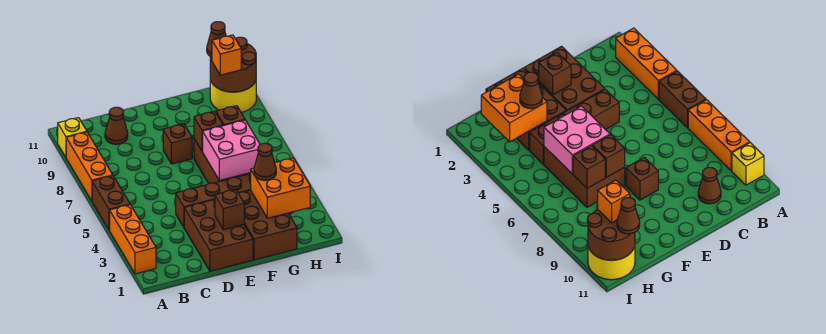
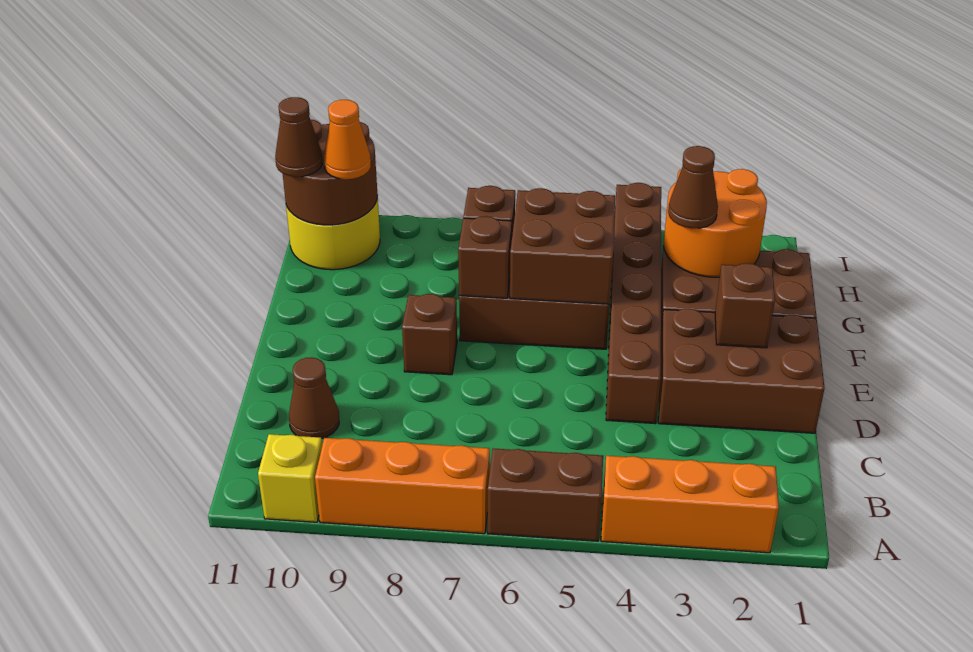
brown 1x4 brick [176,174,251,227] -> brown 1x6 brick [606,183,661,424]
pink 2x2 brick [203,120,260,181] -> brown 2x2 brick [510,188,615,304]
orange 2x2 brick [251,158,310,218] -> orange 2x2 round brick [664,169,767,277]
orange 1x1 brick [212,35,241,75] -> orange 1x1 cone [324,100,371,179]

